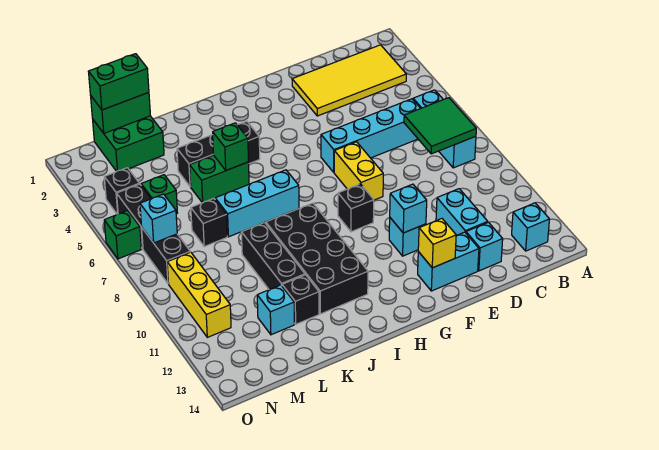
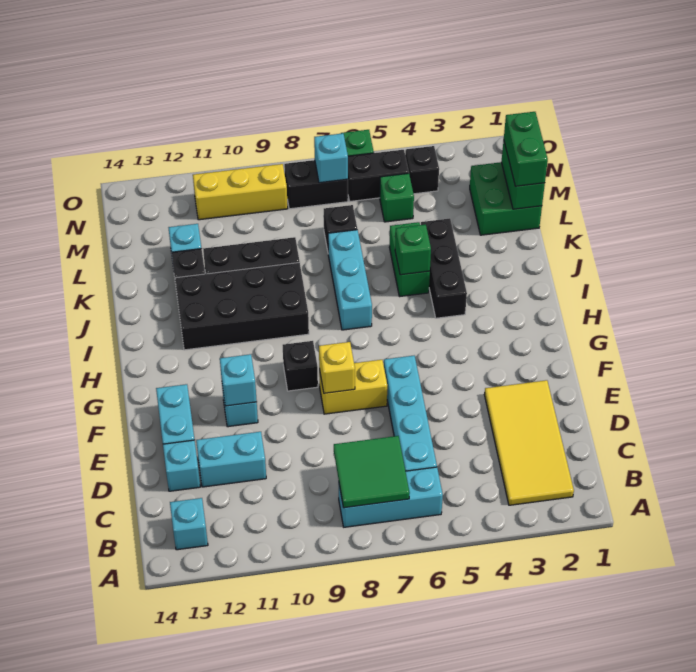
yellow 1x1 brick [418,219,456,268] -> yellow 1x1 brick moved to [319,342,355,393]

